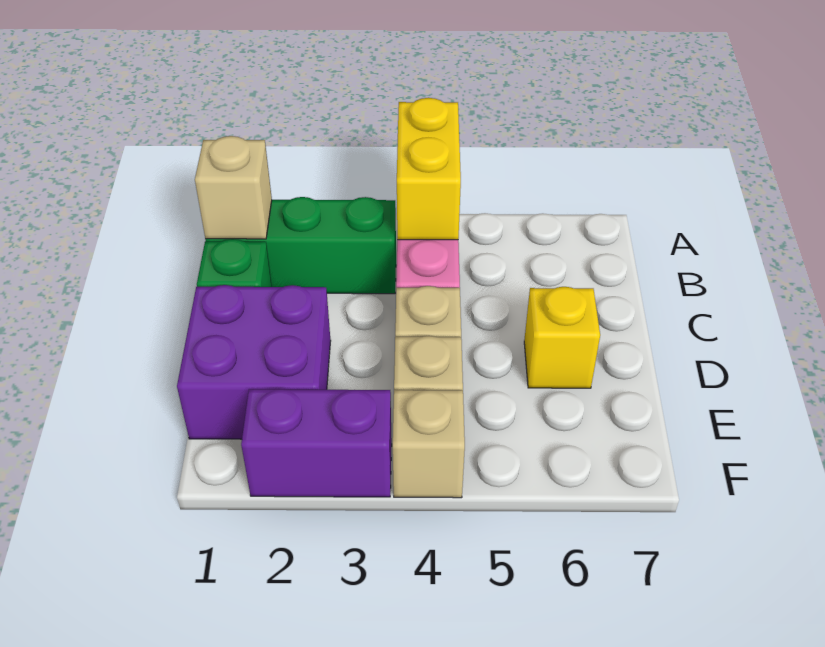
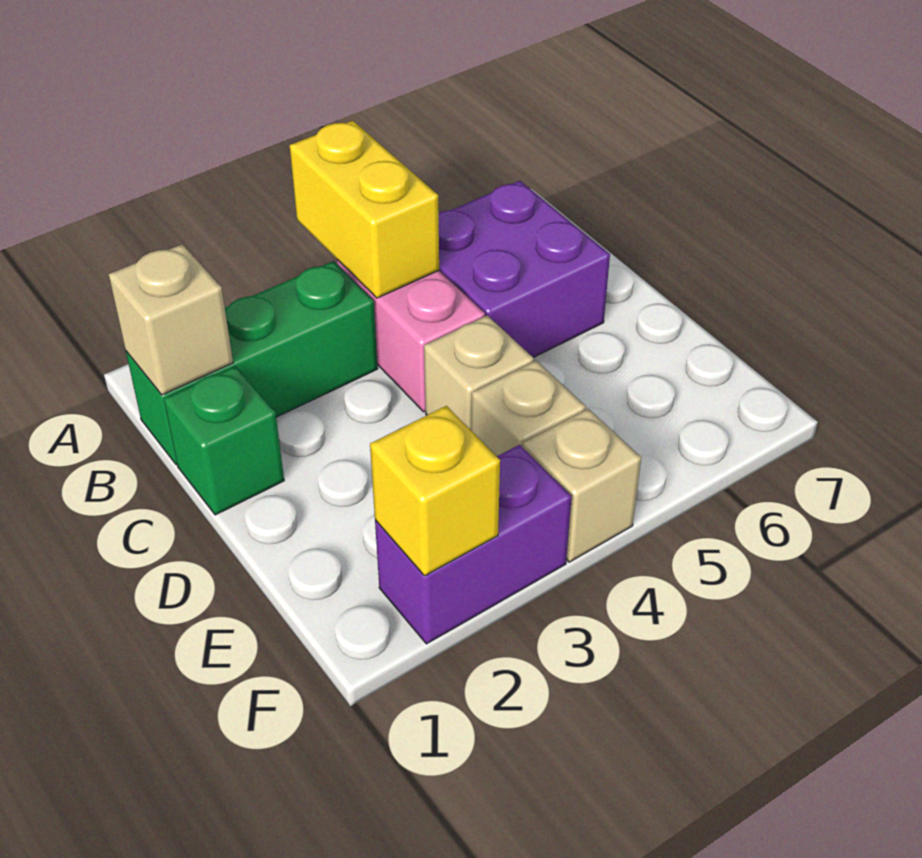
purple 2x2 brick [177,285,331,439] -> purple 2x2 brick moved to [439,181,610,358]
yellow 1x1 brick [524,287,600,388] -> yellow 1x1 brick moved to [370,406,500,576]

